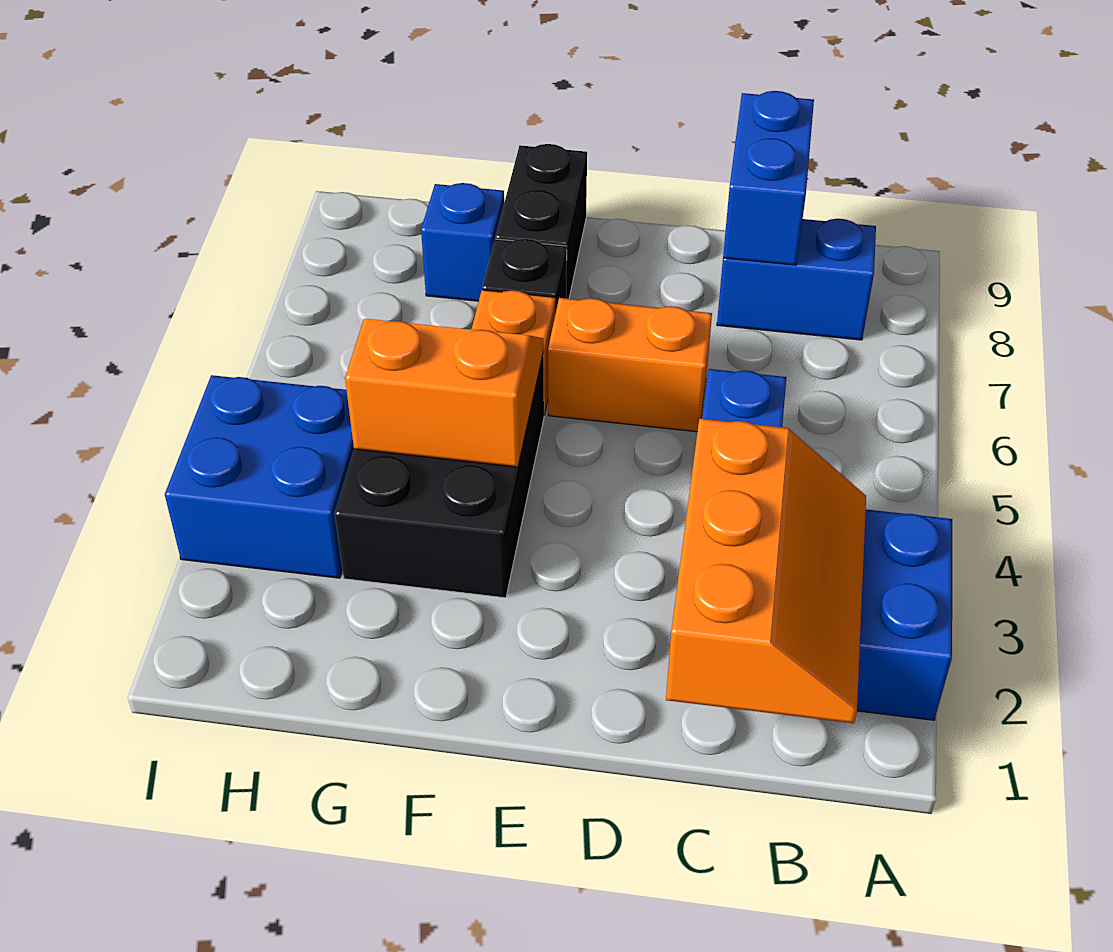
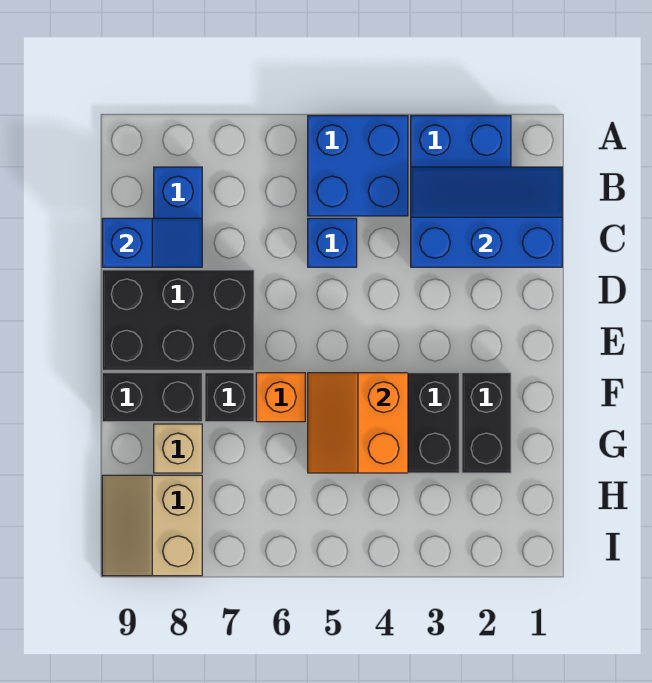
orange 2x3 slope [666,419,866,723] -> blue 2x3 slope [411,167,562,267]
blue 1x2 brick [723,91,814,265] -> blue 1x2 slope [102,218,202,267]
orange 1x2 brick [548,298,712,432] -> none
none -> black 2x3 brick [102,270,254,370]
none -> black 1x2 brick [462,373,511,473]
blue 1x1 brick [421,183,504,301] -> tan 1x1 brick [154,424,202,473]
blue 2x2 brick [165,375,354,578] -> blue 2x2 brick moved to [308,116,408,216]
none -> tan 2x2 slope [102,475,202,576]

